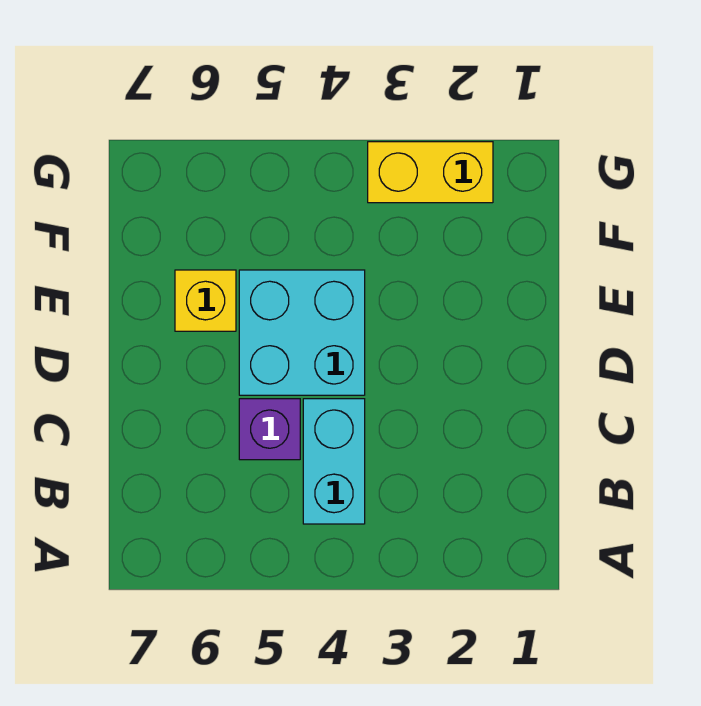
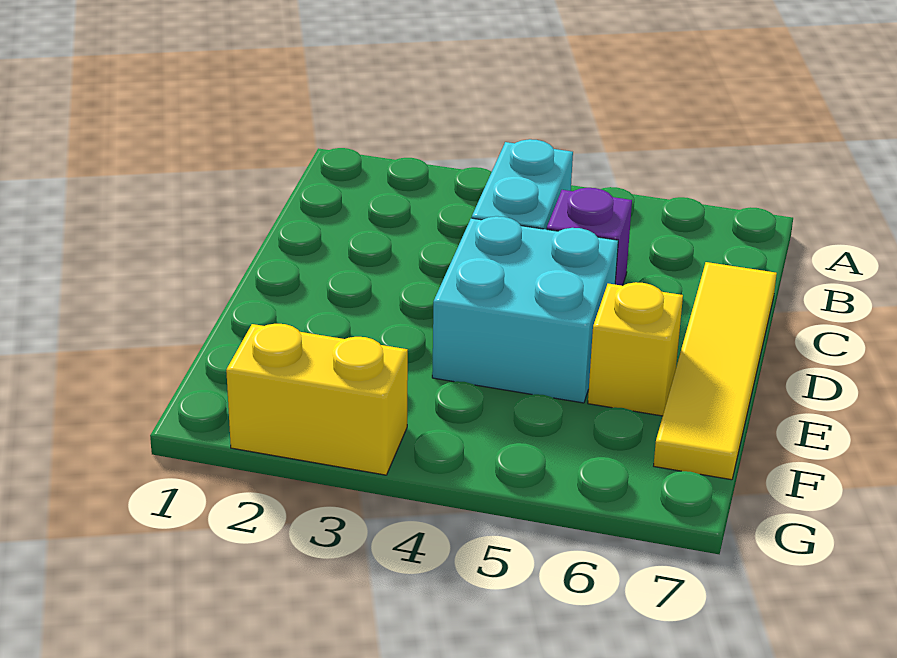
none -> yellow 1x4 tile [654,262,777,480]

